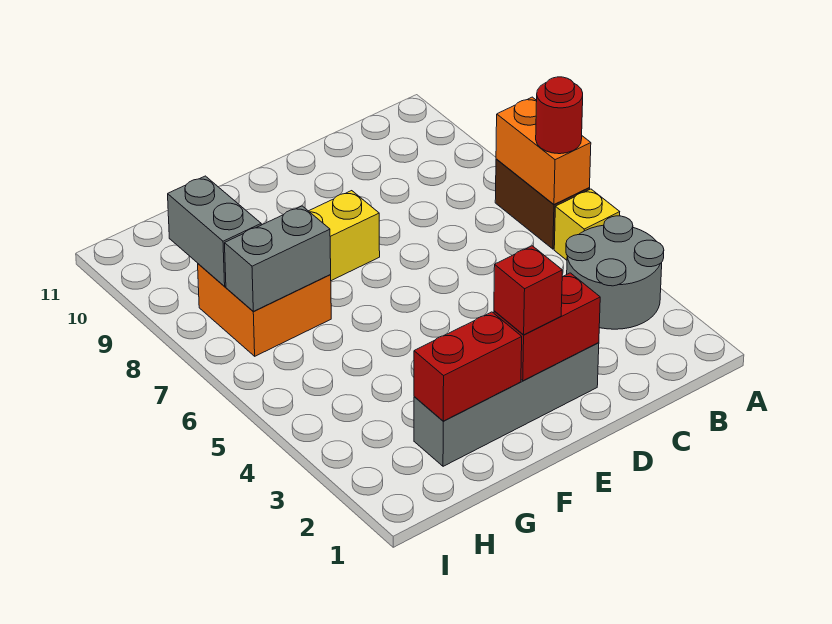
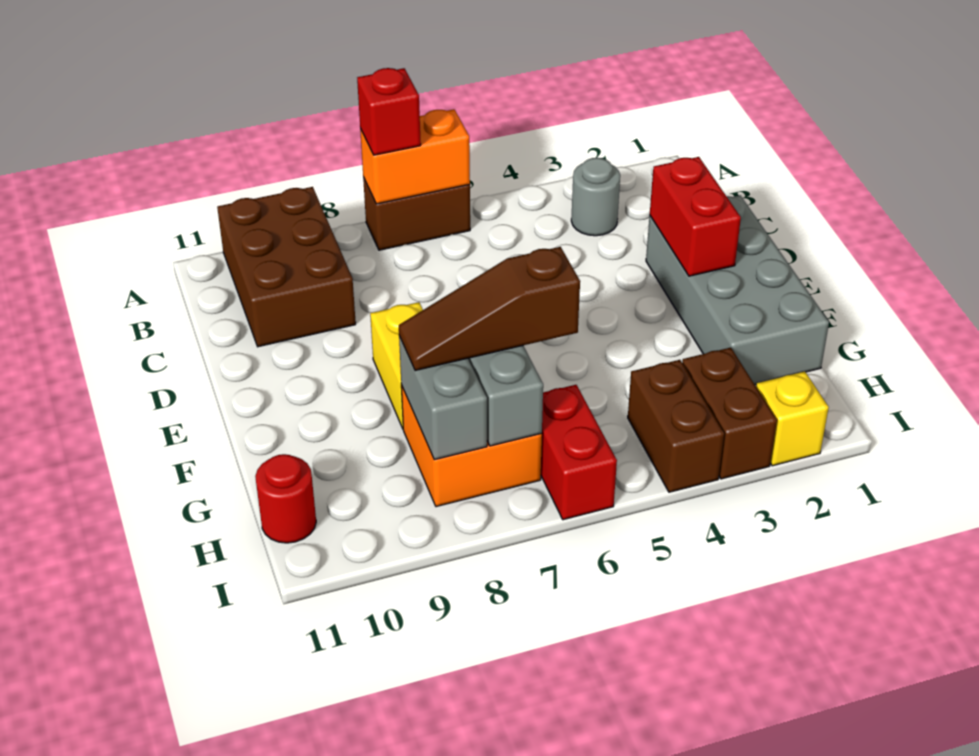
grey 2x2 round brick [566,216,664,329] -> grey 1x1 round brick [571,158,620,236]
yellow 1x1 brick [554,189,620,260] -> yellow 1x1 brick moved to [756,371,829,466]
red 1x1 round brick [536,77,583,154] -> red 1x1 round brick moved to [255,454,316,543]
none -> brown 2x3 brick [217,187,356,347]
grey 1x4 brick [414,343,599,466] -> grey 2x4 brick [646,195,829,385]
red 1x1 brick [494,246,562,335] -> red 1x1 brick moved to [357,68,421,155]
red 1x2 brick [414,312,522,421] -> red 1x2 brick moved to [541,385,617,520]
none -> brown 1x3 slope [399,247,580,371]
none -> brown 1x2 brick [682,348,777,479]
none -> brown 1x2 brick [628,360,724,492]
grey 1x2 brick [168,176,261,286] -> grey 1x2 brick turned to [399,336,487,460]

